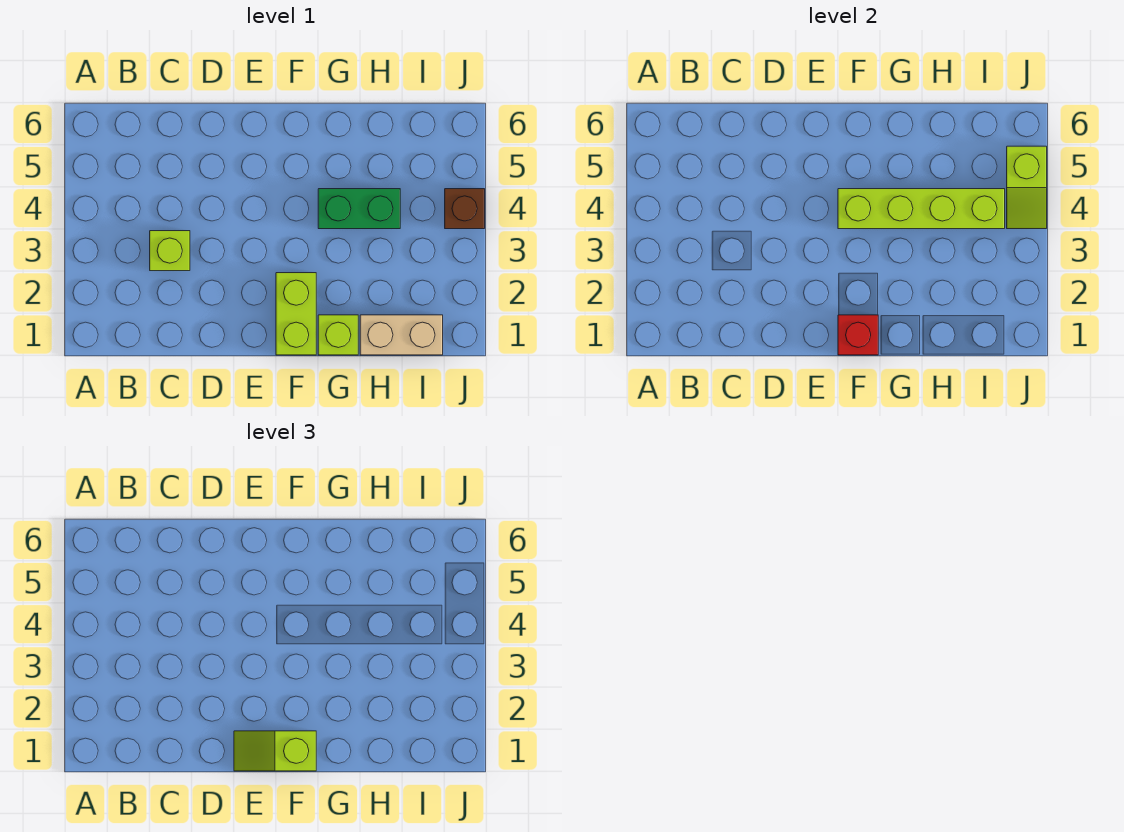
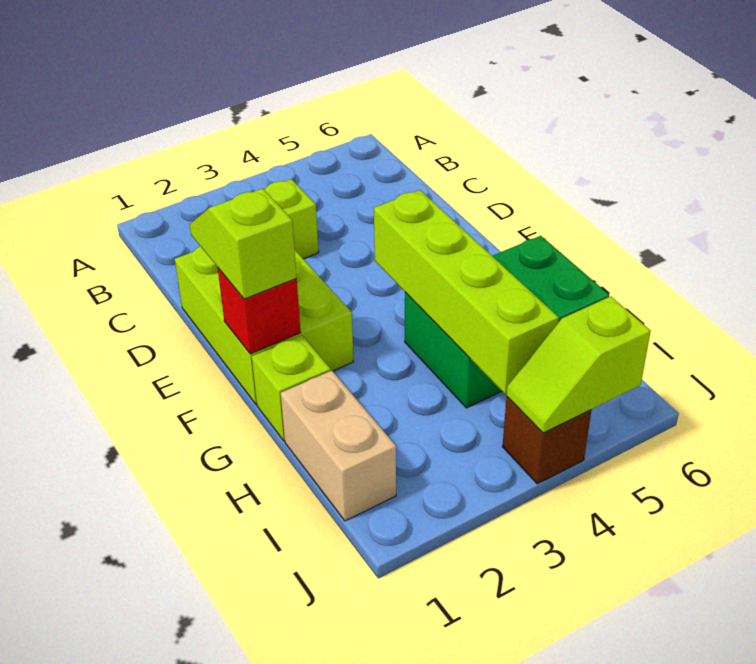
lime 1x2 brick [276,273,316,355] -> lime 2x3 brick [175,246,353,404]
green 1x2 brick [318,189,400,229] -> green 2x3 brick [405,236,609,408]

